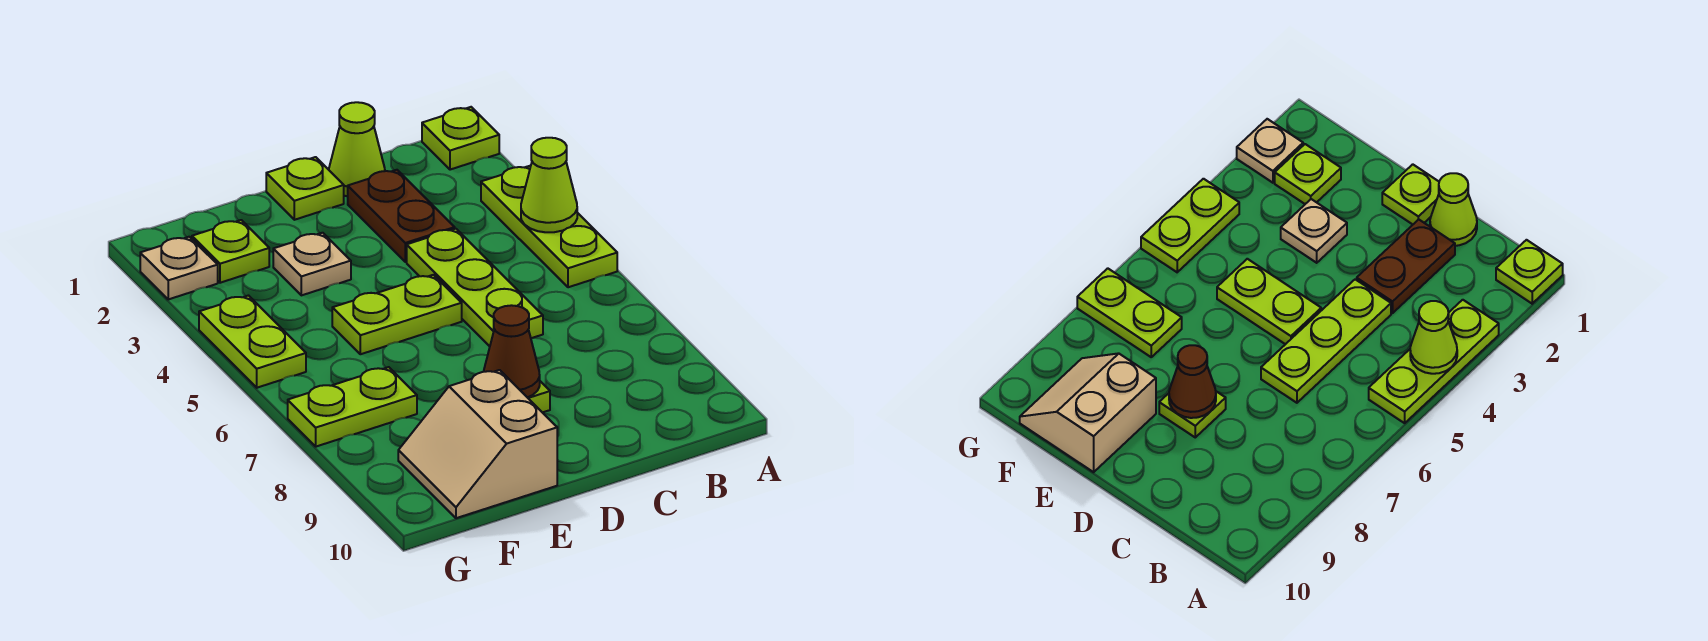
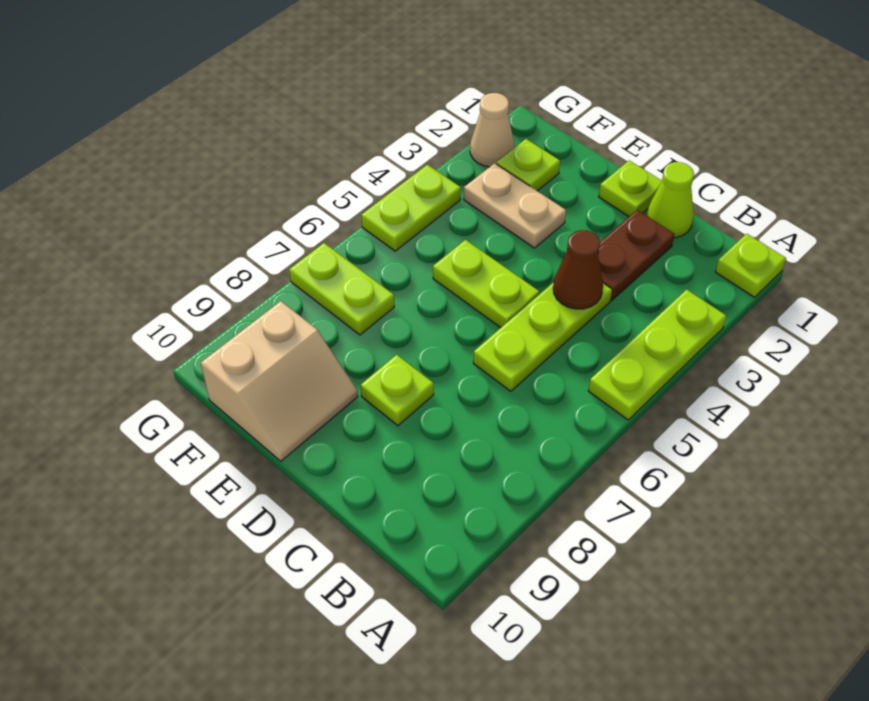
lime 1x1 cone [521,138,577,232] -> none
brown 1x1 cone [484,305,540,397] -> brown 1x1 cone moved to [553,230,603,309]
tan 1x1 plate [273,233,351,295] -> tan 1x2 plate [464,163,566,248]
tan 2x2 slope [398,370,557,518] -> tan 2x2 slope turned to [201,301,358,461]
tan 1x1 plate [140,237,218,299] -> tan 1x1 cone [470,93,515,167]

